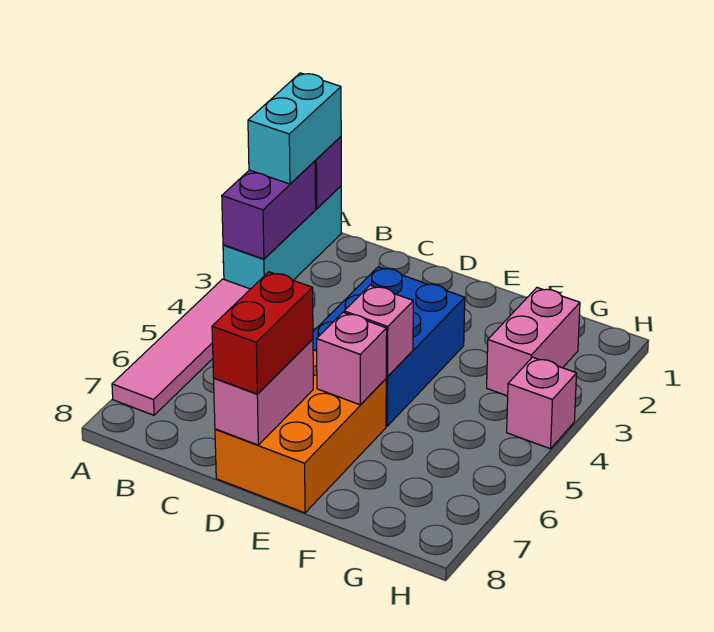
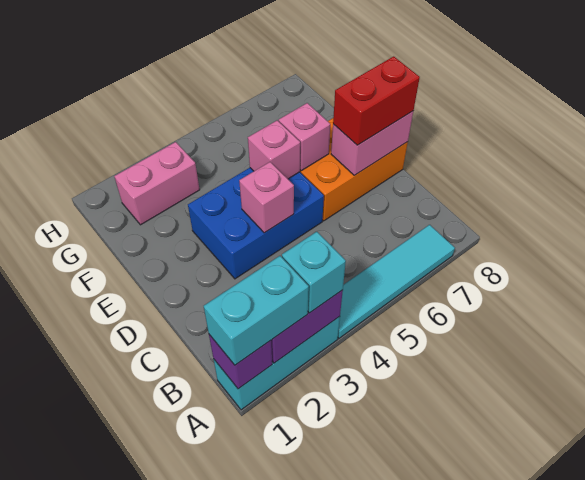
none -> cyan 1x1 brick [282,232,346,313]
pink 1x4 tile [112,279,250,415] -> cyan 1x4 tile [338,225,455,338]
pink 1x1 brick [507,357,577,449] -> pink 1x1 brick moved to [239,162,294,233]

